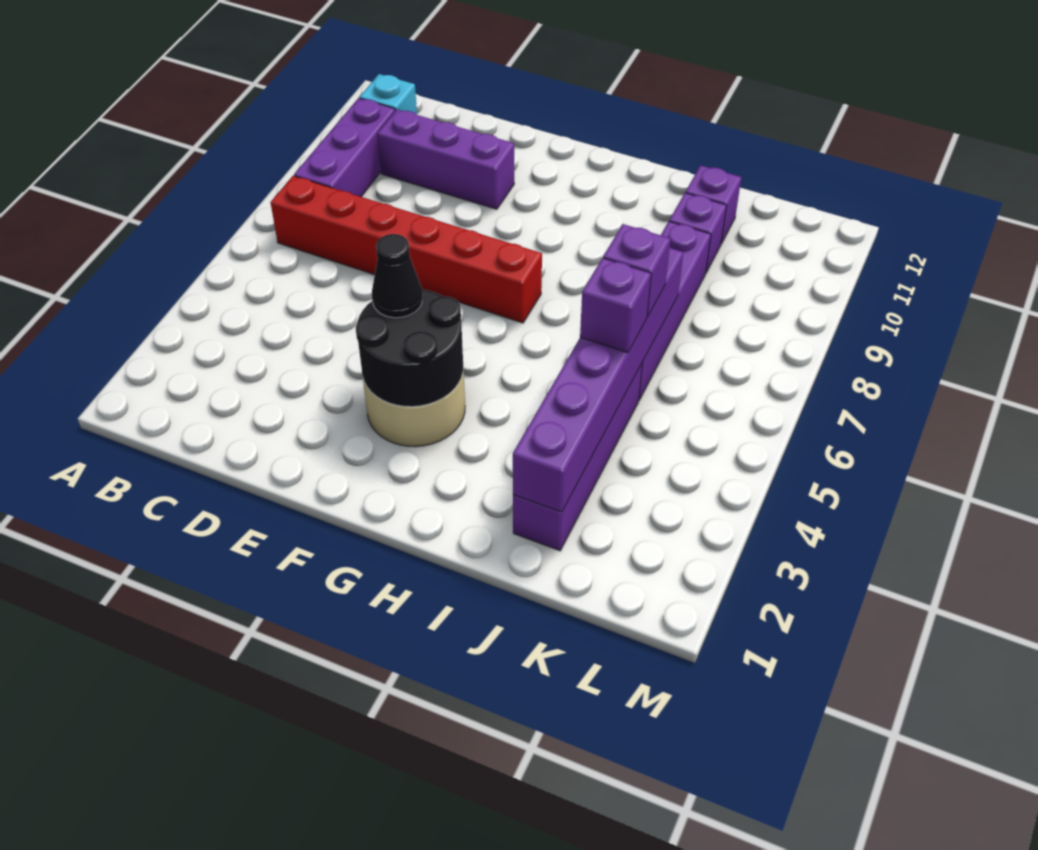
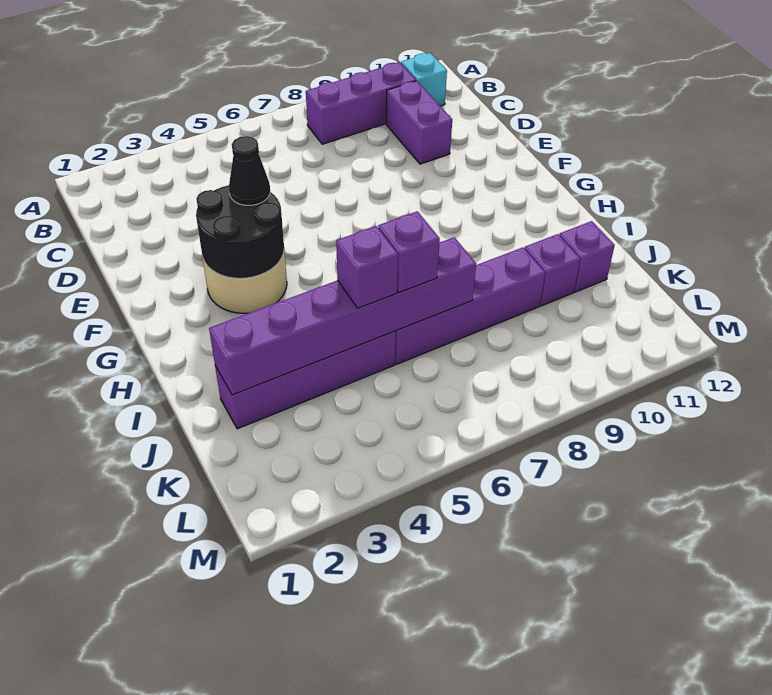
red 1x6 brick [270,176,542,323] -> none
purple 1x3 brick [377,109,514,209] -> purple 1x2 brick [386,81,452,164]

